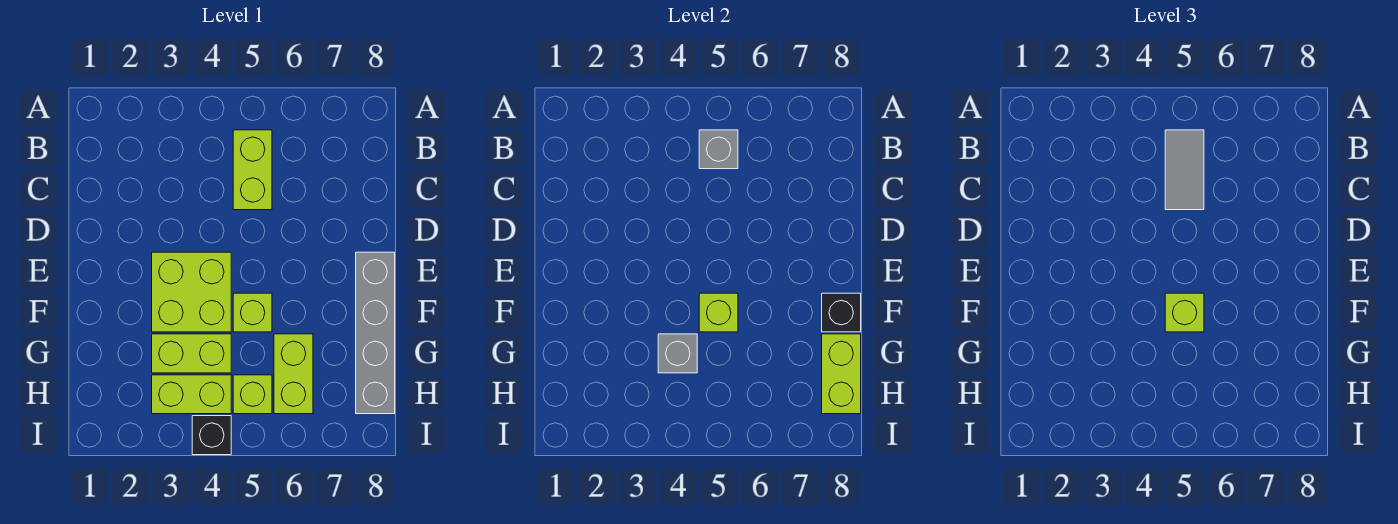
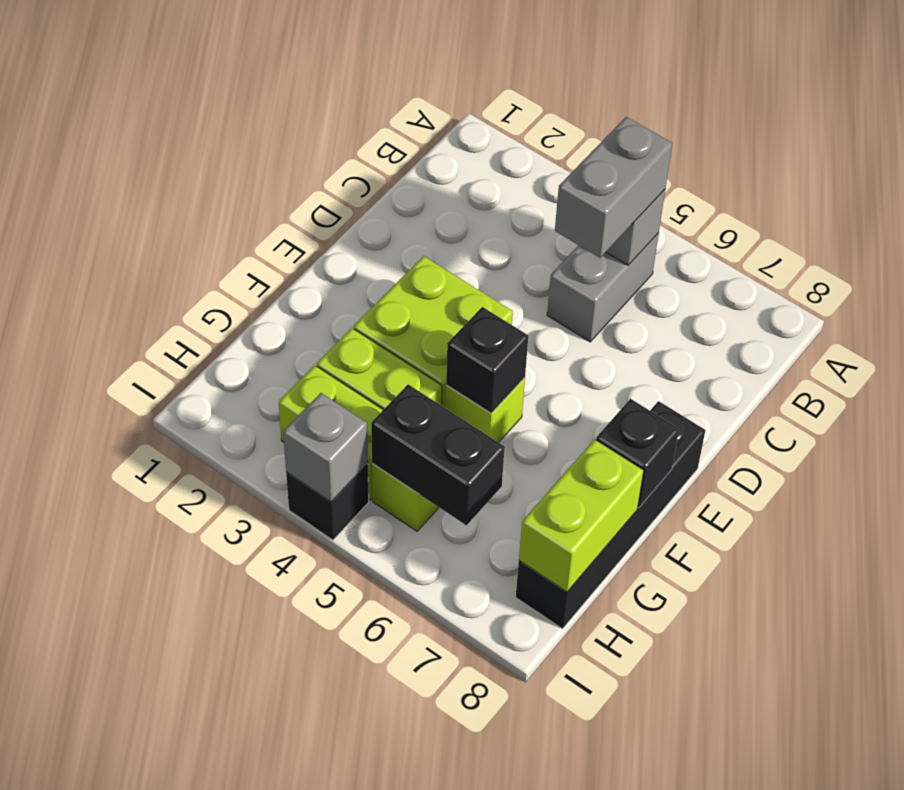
lime 1x2 brick [233,130,272,210] -> grey 1x2 brick [547,233,659,342]
grey 1x2 tile [1165,130,1204,210] -> grey 1x2 brick [555,117,672,258]
grey 1x4 brick [356,252,395,414] -> black 1x4 brick [516,401,705,629]
lime 1x1 brick [699,293,738,332] -> black 1x1 brick [446,307,528,413]
lime 1x1 brick [1165,293,1204,332] -> none
grey 1x1 brick [658,334,697,373] -> grey 1x1 brick moved to [283,393,368,502]
lime 1x2 brick [274,334,313,414] -> none
none -> black 1x2 brick [371,385,505,525]

